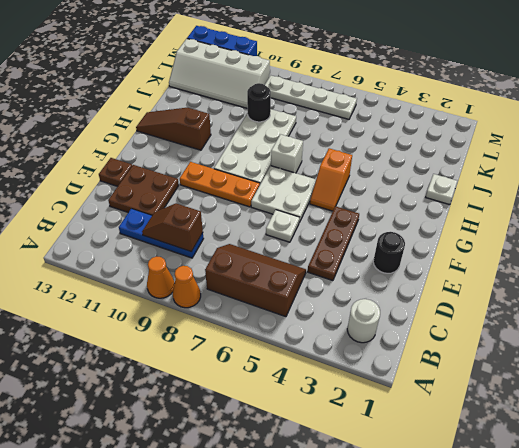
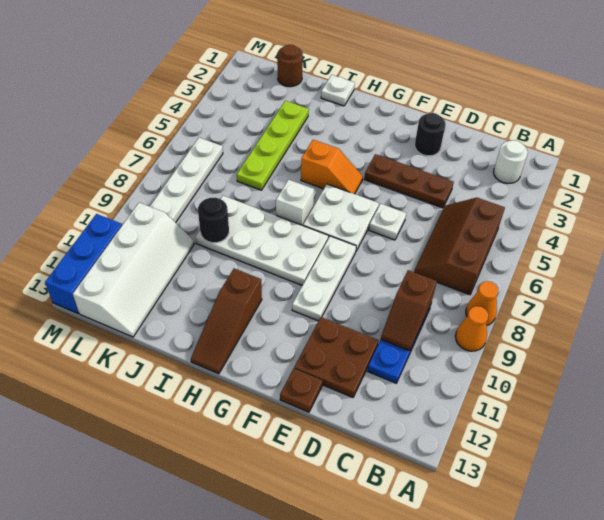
orange 1x3 plate [180,162,260,207] -> white 1x3 plate [292,236,356,321]
none -> lime 1x4 plate [237,101,309,190]
none -> brown 1x1 round brick [277,45,303,87]

